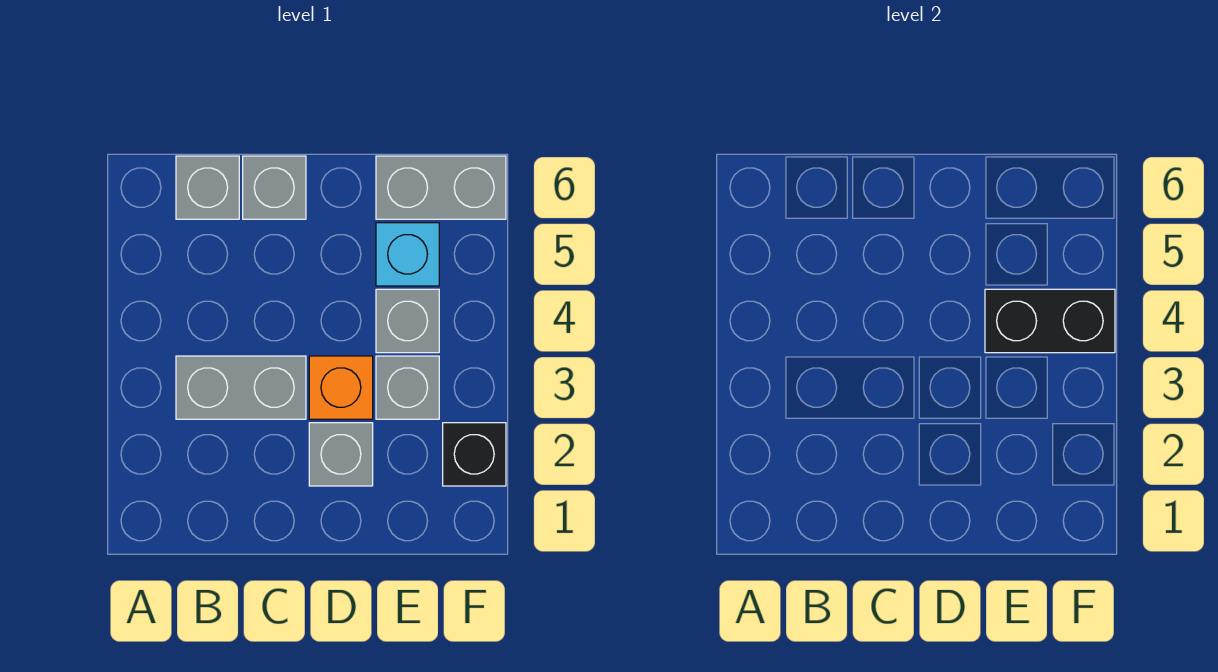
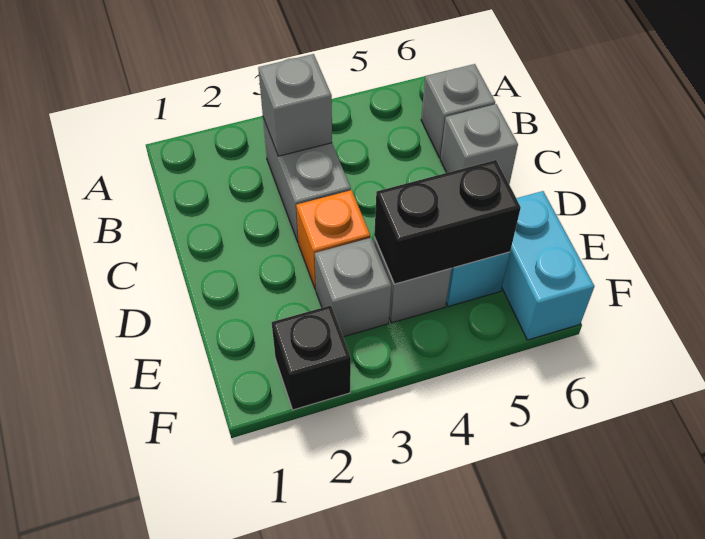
grey 1x1 brick [309,423,373,486] -> grey 1x1 brick moved to [258,54,332,156]
black 1x2 brick [985,289,1115,353] -> black 1x2 brick turned to [374,160,521,284]
grey 1x2 brick [376,156,506,219] -> cyan 1x2 brick [502,191,594,340]

